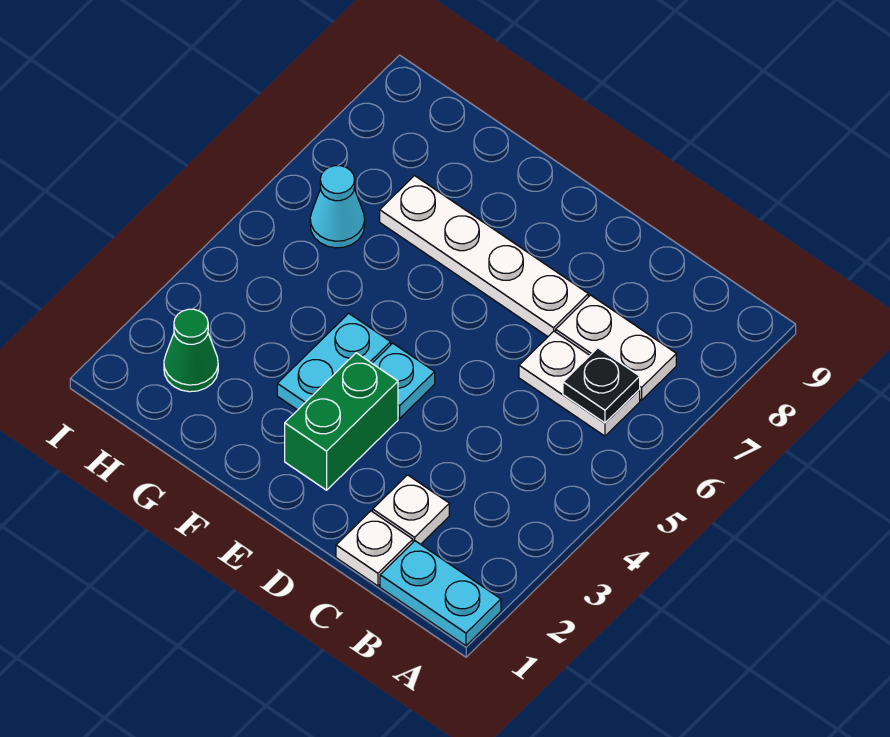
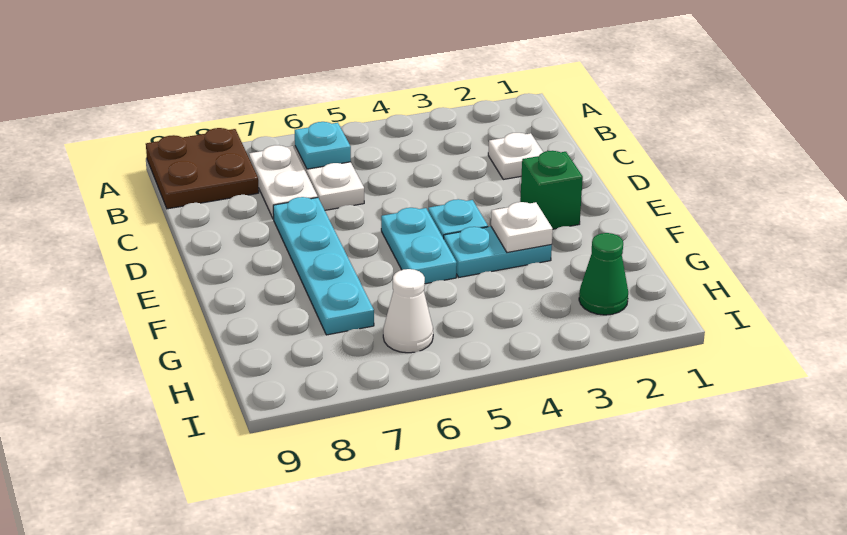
cyan 1x2 plate [380,541,501,646] -> cyan 1x2 plate moved to [381,207,457,284]
none -> brown 2x2 plate [146,128,259,209]
black 1x1 plate [563,348,640,423] -> cyan 1x1 plate [295,122,351,169]
white 1x1 plate [336,511,413,586] -> white 1x1 plate moved to [491,202,553,252]
white 1x4 plate [380,176,588,337] -> cyan 1x4 plate [273,197,374,335]
green 1x2 brick [285,353,398,490] -> green 1x1 brick [520,151,583,229]
cyan 1x1 cone [310,166,365,248] -> white 1x1 cone [383,269,433,353]

